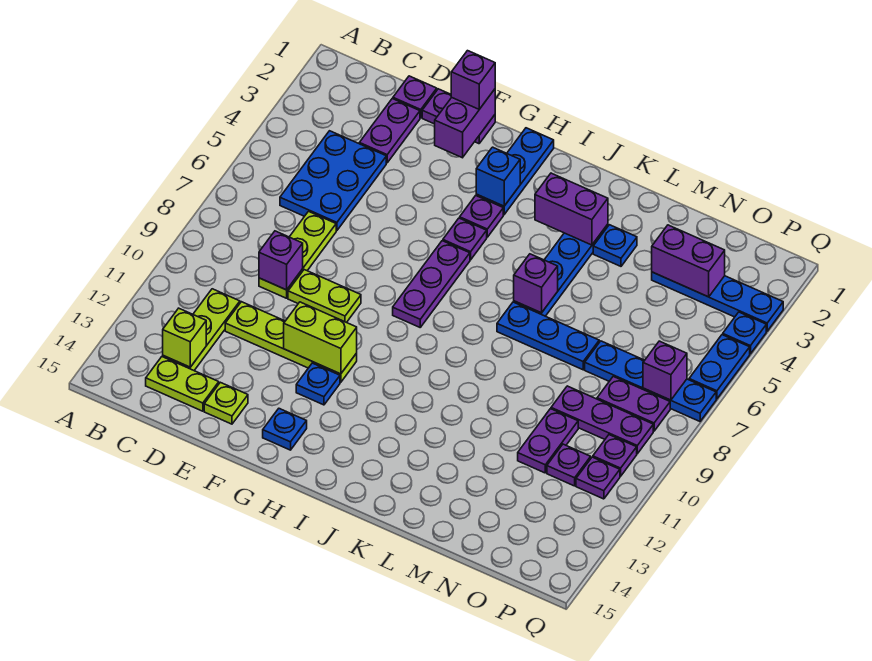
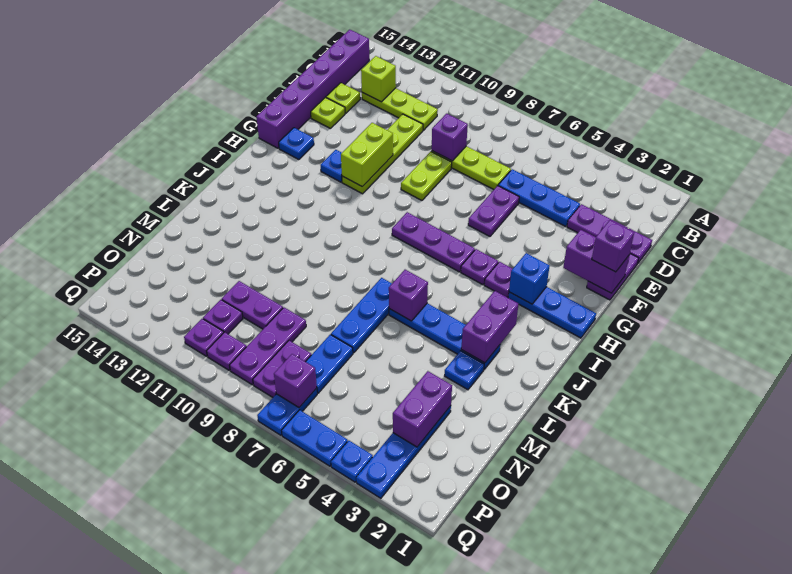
none -> purple 1x6 brick [256,30,369,148]
blue 2x3 plate [280,131,386,231] -> blue 1x3 plate [498,169,580,227]
lime 1x2 plate [146,357,219,411] -> lime 1x1 plate [326,83,360,113]
none -> purple 1x2 plate [468,186,519,236]

